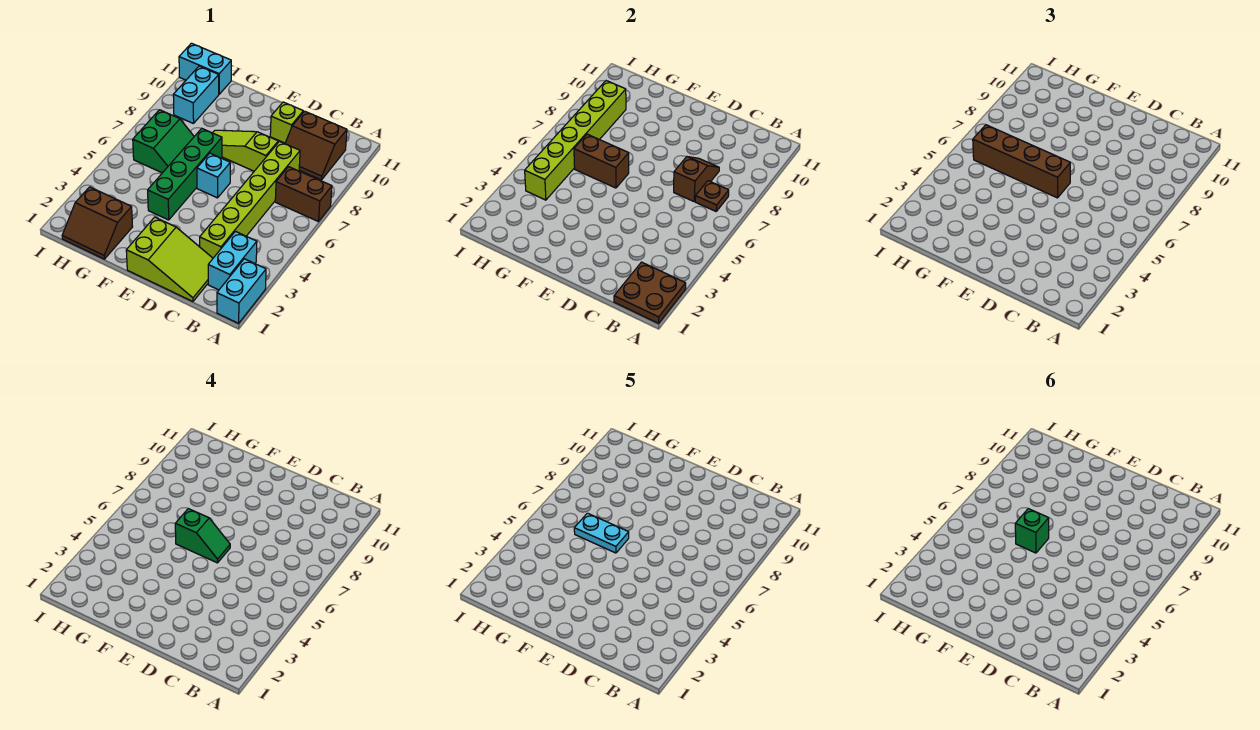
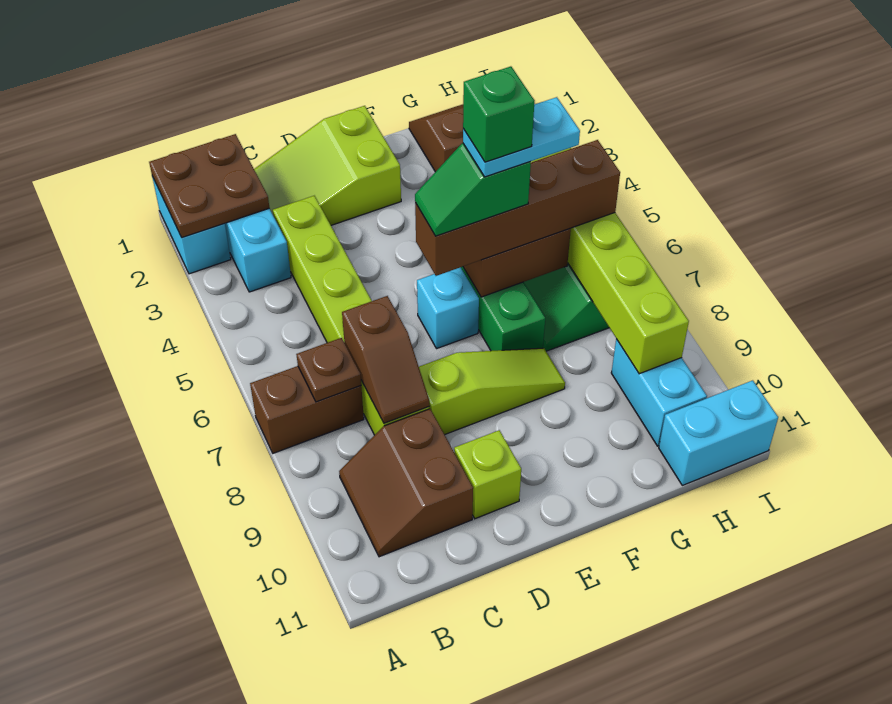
brown 2x2 slope [285,111,347,180] -> brown 2x2 slope turned to [339,409,473,557]

